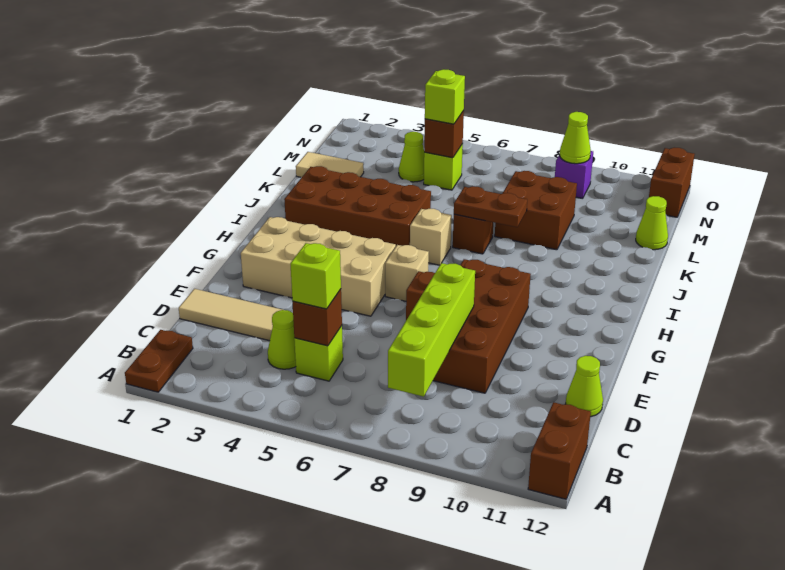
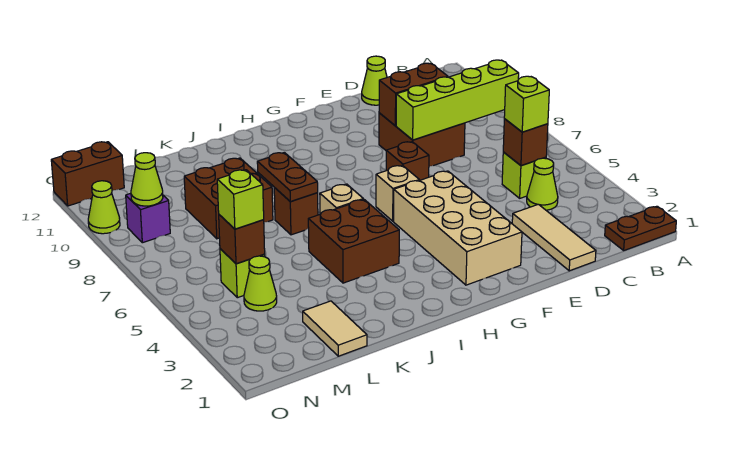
brown 1x2 brick [528,402,591,499] -> brown 1x2 brick moved to [379,63,448,126]
brown 2x4 brick [433,259,531,393] -> brown 2x2 brick [379,113,465,166]
brown 2x4 brick [284,166,431,246] -> brown 2x2 brick [308,199,399,283]
lime 1x1 cone [636,196,668,250] -> lime 1x1 cone moved to [88,181,120,234]

